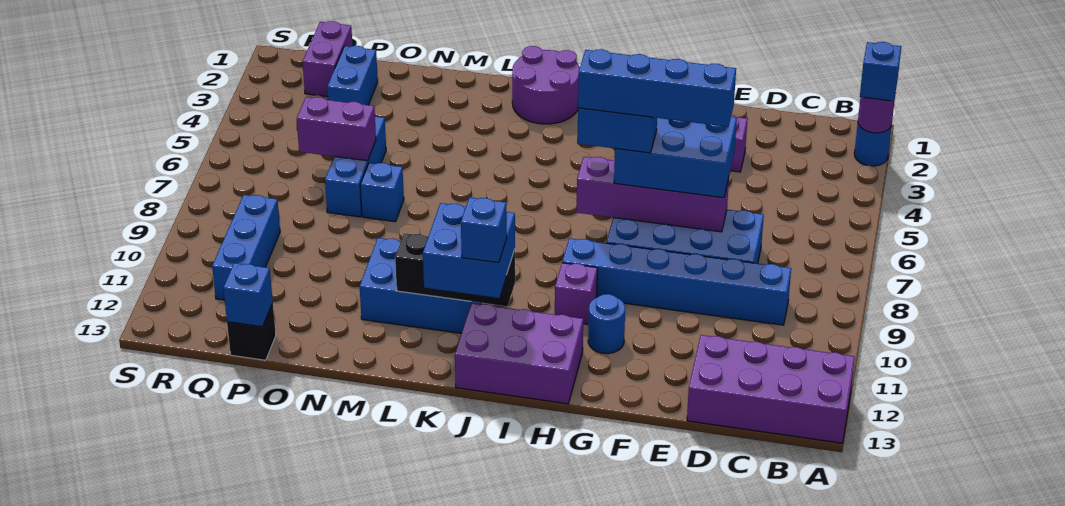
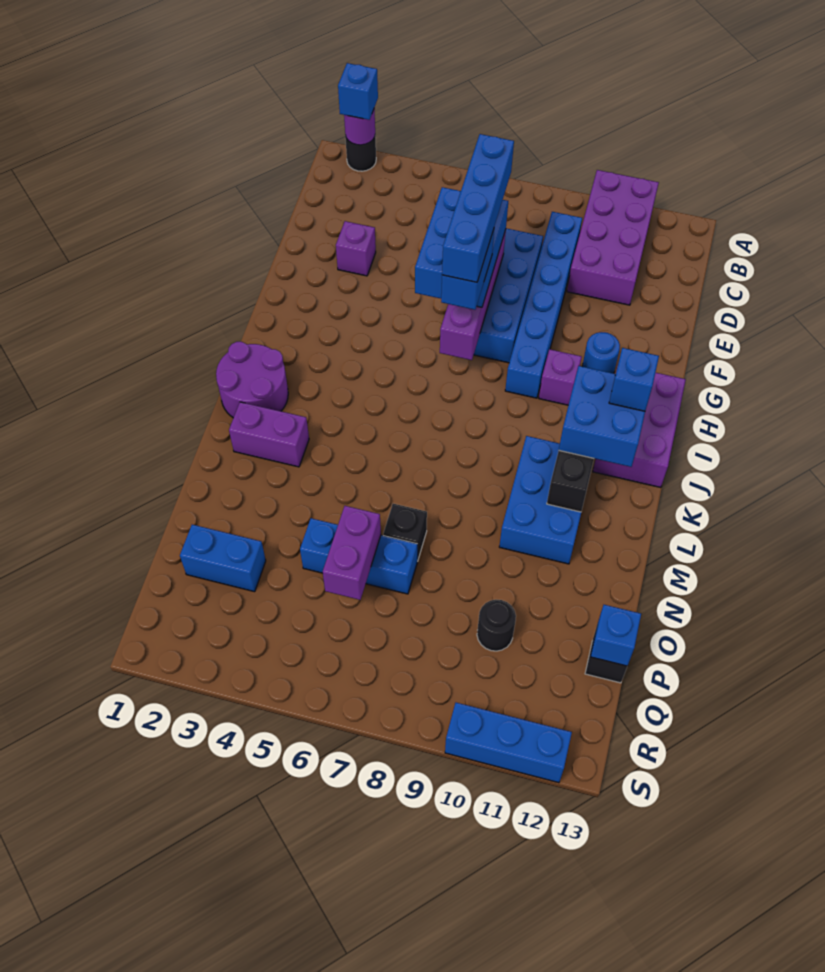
blue 1x1 round brick [854,124,892,166] -> black 1x1 round brick [345,136,376,171]
purple 2x4 brick [687,335,855,443] -> purple 2x4 brick moved to [567,170,659,305]
blue 1x1 brick [360,163,404,222] -> black 1x1 brick [383,504,427,561]
none -> black 1x1 round brick [477,600,516,651]
purple 1x2 brick [302,21,353,97] -> purple 1x2 brick moved to [229,402,309,467]
blue 1x3 brick [212,195,280,300] -> blue 1x3 brick moved to [445,703,572,783]

